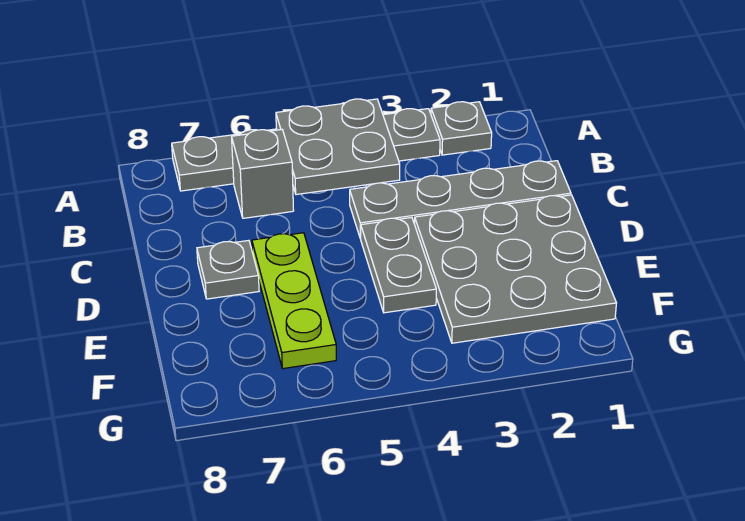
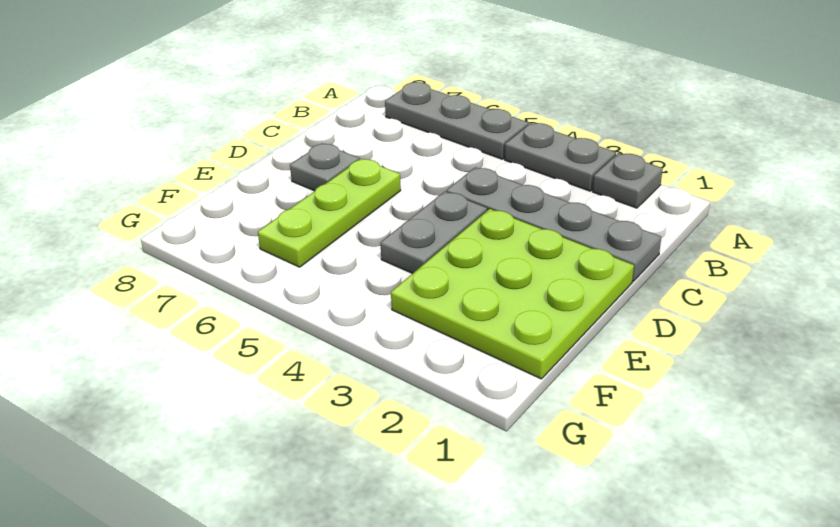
grey 2x2 plate [276,99,400,195] -> none
grey 1x1 brick [232,130,294,218] -> none
grey 3x3 plate [415,195,616,343] -> lime 3x3 plate [391,209,634,379]

